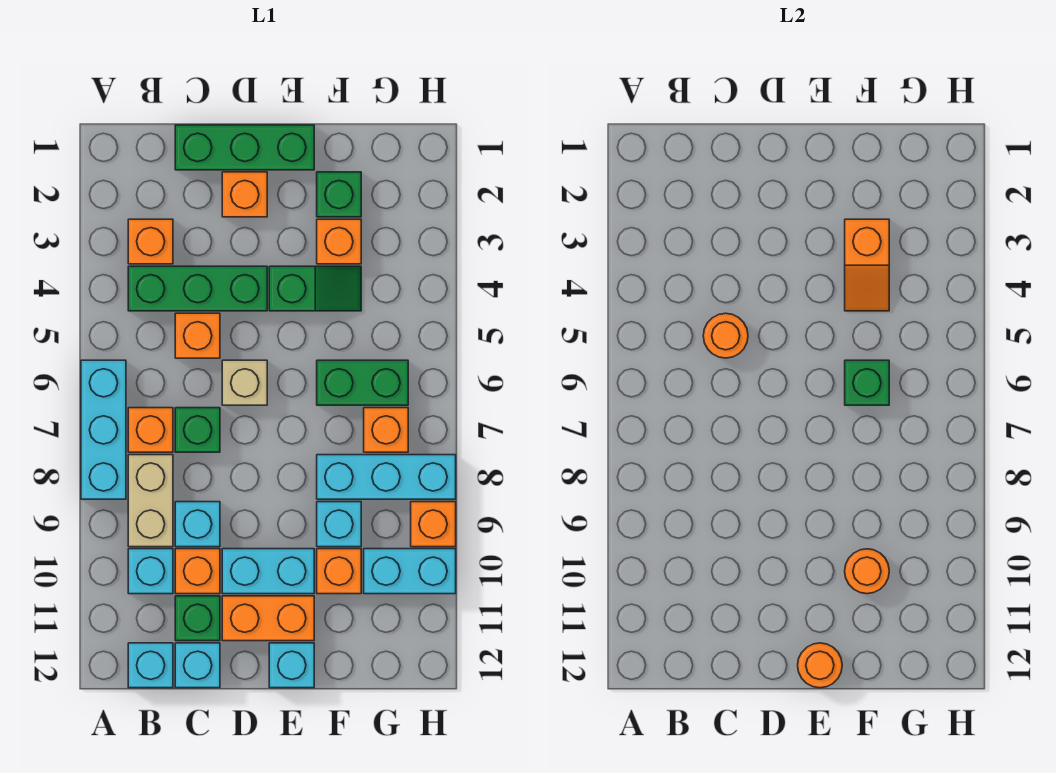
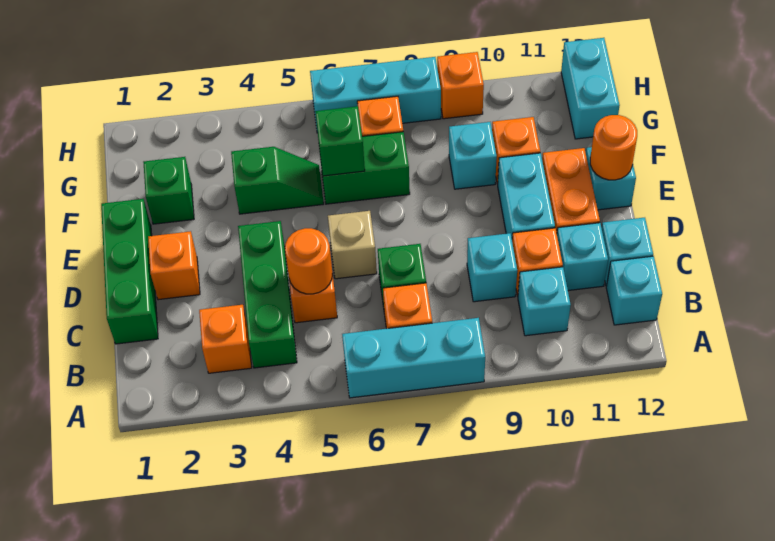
tan 1x2 brick [128,455,173,547] -> none
green 1x1 brick [175,596,220,641] -> cyan 1x1 brick [557,223,608,291]
green 1x2 slope [269,266,361,311] -> green 1x2 slope turned to [231,147,324,214]
orange 1x1 brick [317,219,361,264] -> none
orange 1x2 slope [845,219,889,311] -> none
green 1x2 brick [317,360,408,405] -> green 1x2 brick turned to [319,132,410,204]
cyan 1x3 brick [317,455,456,499] -> cyan 1x3 brick turned to [310,57,441,133]
orange 1x1 round brick [845,549,889,594] -> none
cyan 1x2 brick [364,549,456,594] -> cyan 1x2 brick moved to [561,38,620,139]

